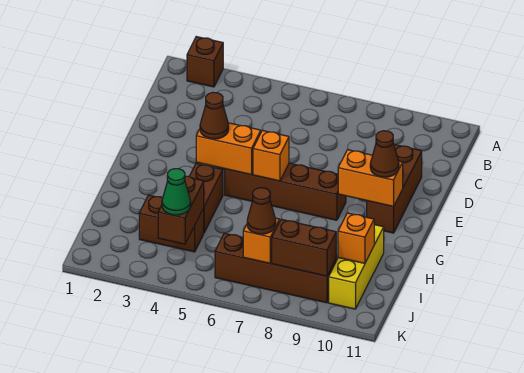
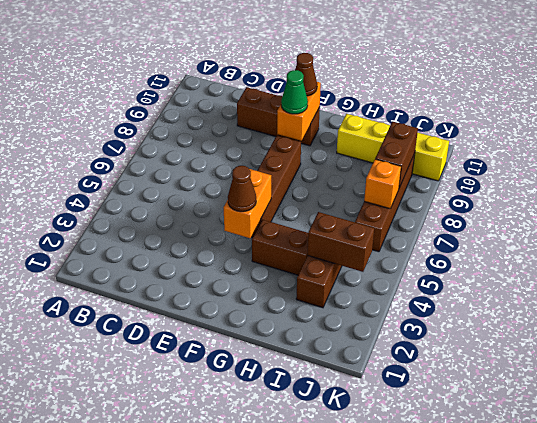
brown 1x1 brick [187,37,223,87] -> none
orange 1x1 brick [253,131,289,181] -> none
yellow 1x3 brick [329,225,384,309] -> yellow 1x4 brick [337,114,449,181]
orange 1x1 brick [338,213,374,263] -> none
green 1x1 cone [162,169,191,215] -> green 1x1 cone moved to [281,70,308,114]
brown 1x1 cone [247,188,276,234] -> none

